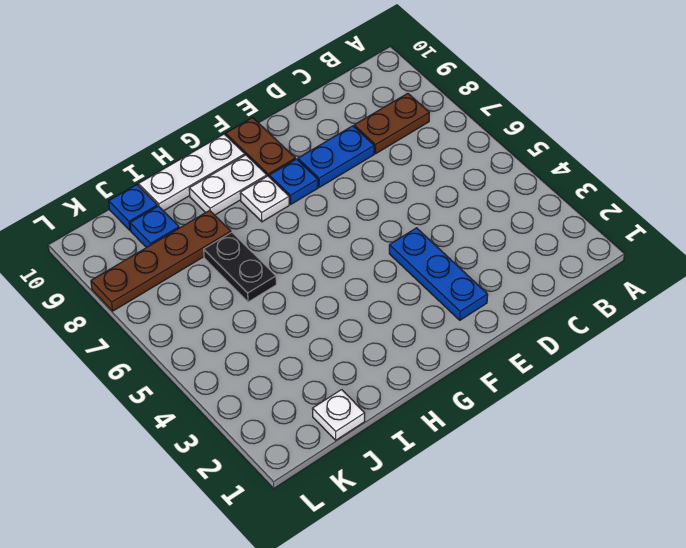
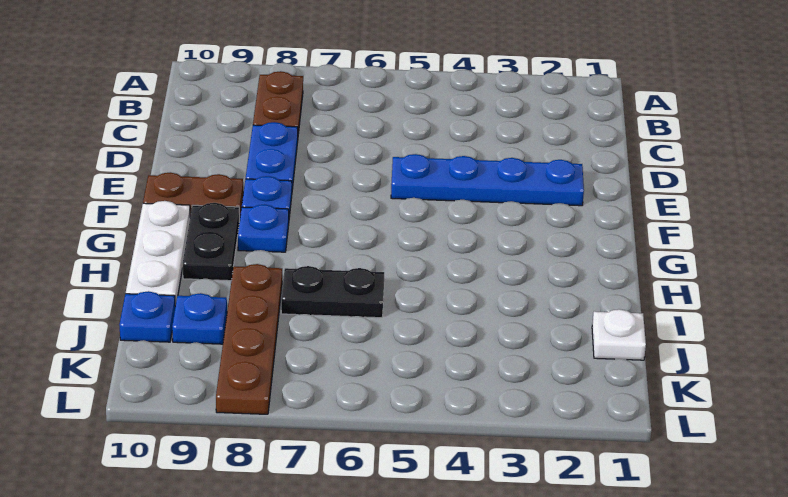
blue 1x3 plate [389,228,488,320] -> blue 1x4 plate [391,154,584,206]
white 1x1 plate [240,176,289,222] -> blue 1x1 plate [238,205,289,252]
white 1x2 plate [189,155,267,215] -> black 1x2 plate [183,203,239,281]

